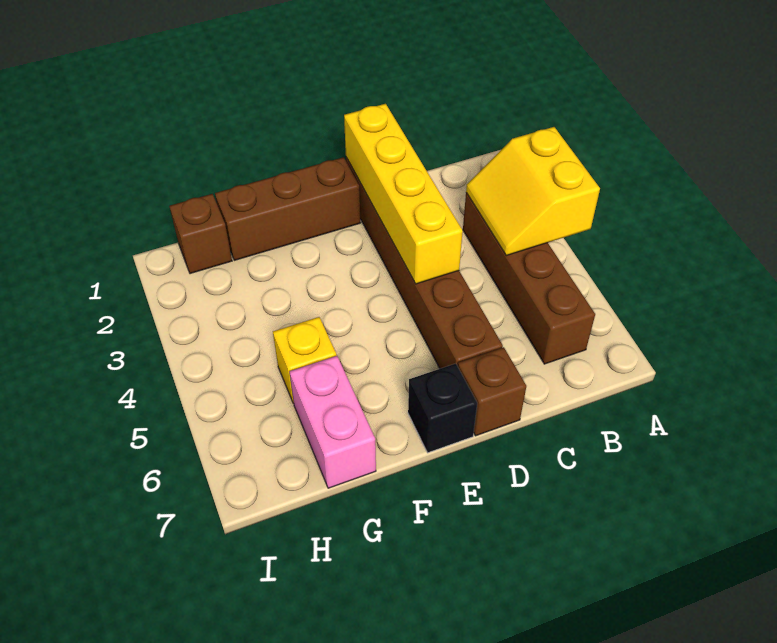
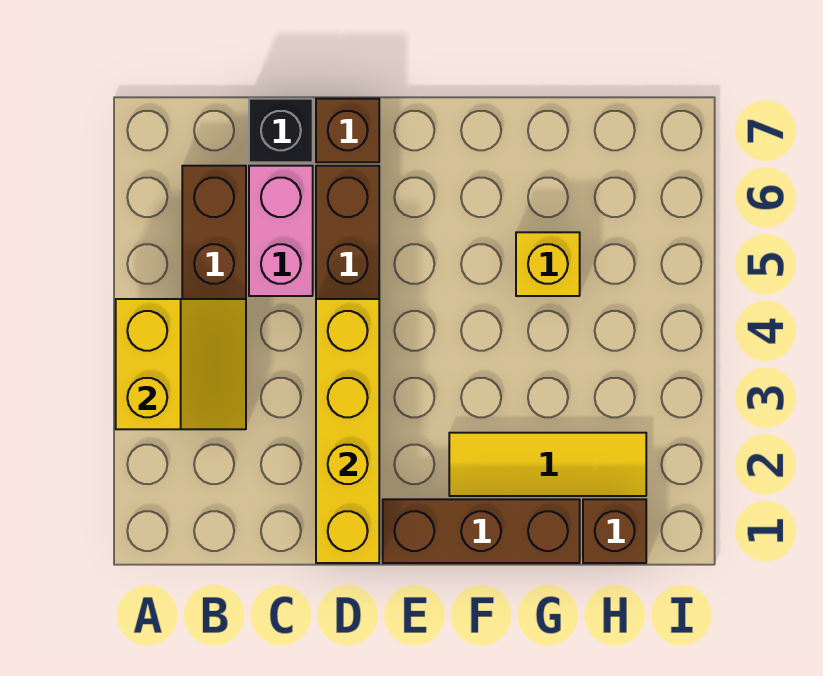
black 1x1 brick [408,364,477,453] -> black 1x1 brick moved to [249,99,313,162]
none -> yellow 1x3 tile [449,433,646,496]
pink 1x2 brick [289,356,376,488] -> pink 1x2 brick moved to [249,166,313,296]

